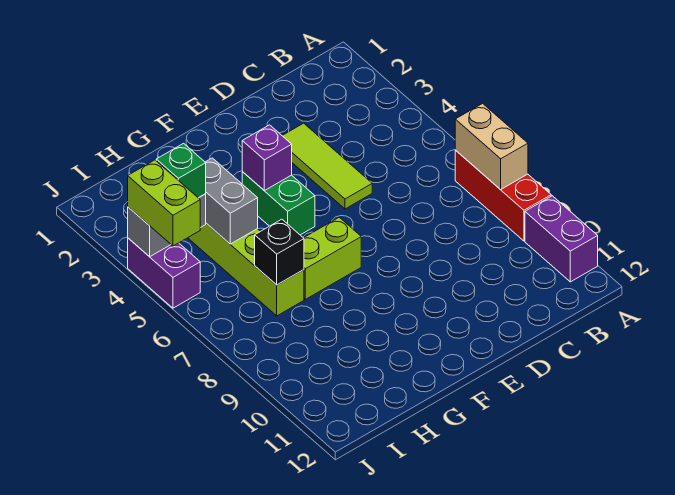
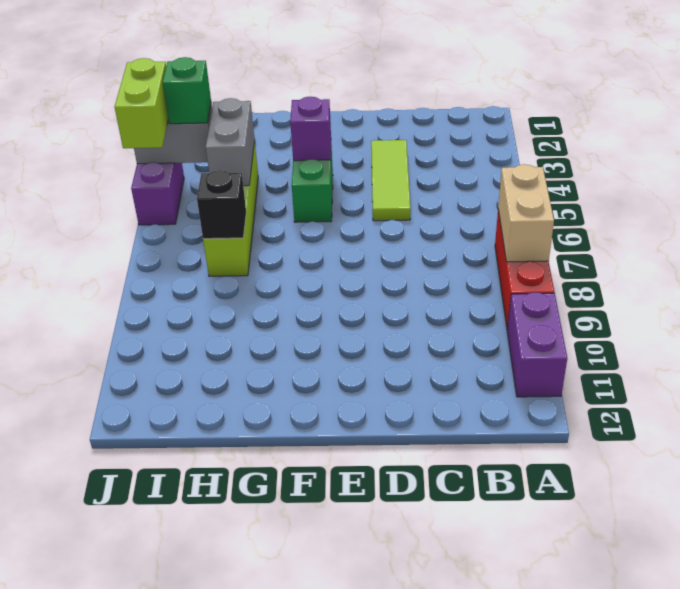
lime 1x2 brick [304,217,361,299] -> none

